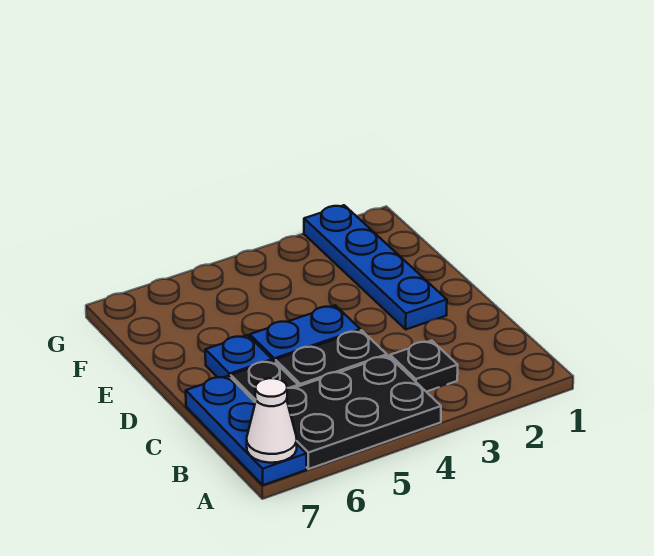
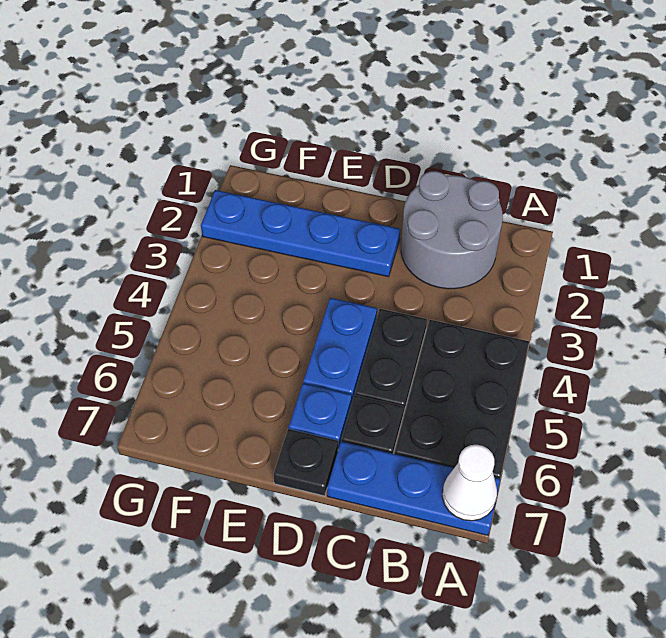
none -> grey 2x2 round brick [401,171,503,289]
black 1x1 plate [390,341,458,392] -> black 1x1 plate moved to [273,429,338,496]

